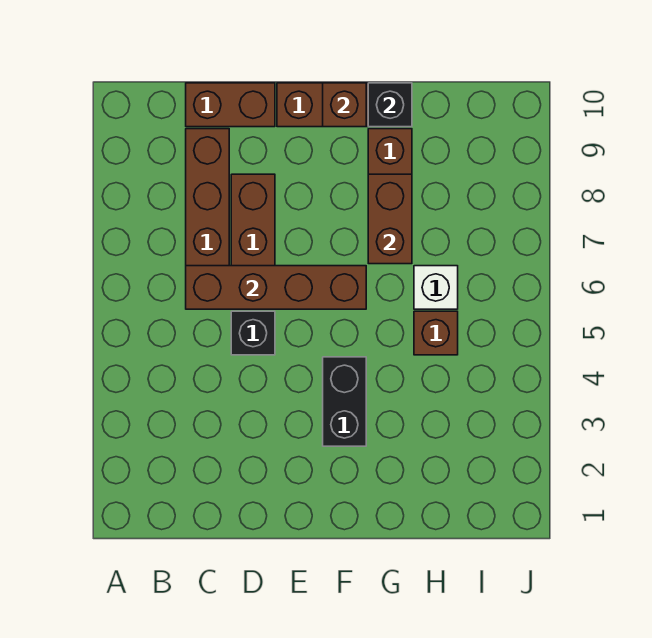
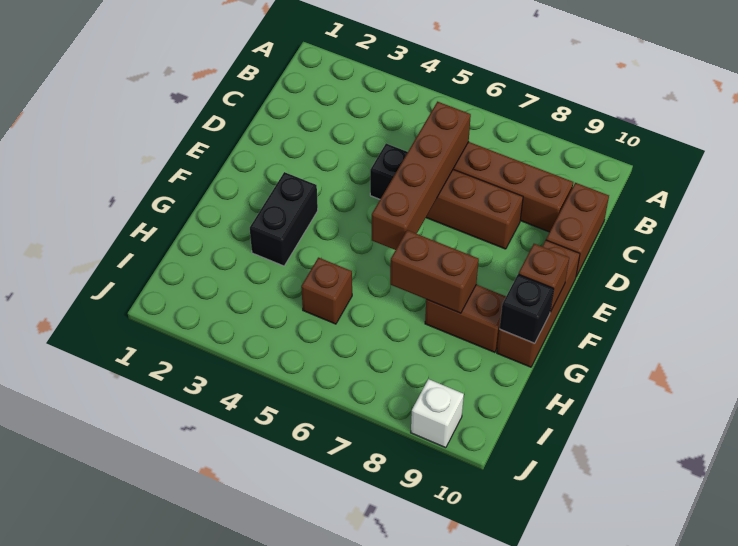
black 1x2 brick [323,357,366,446] -> black 1x2 brick turned to [250,172,318,266]
white 1x1 brick [414,266,458,309] -> white 1x1 brick moved to [411,379,464,448]

